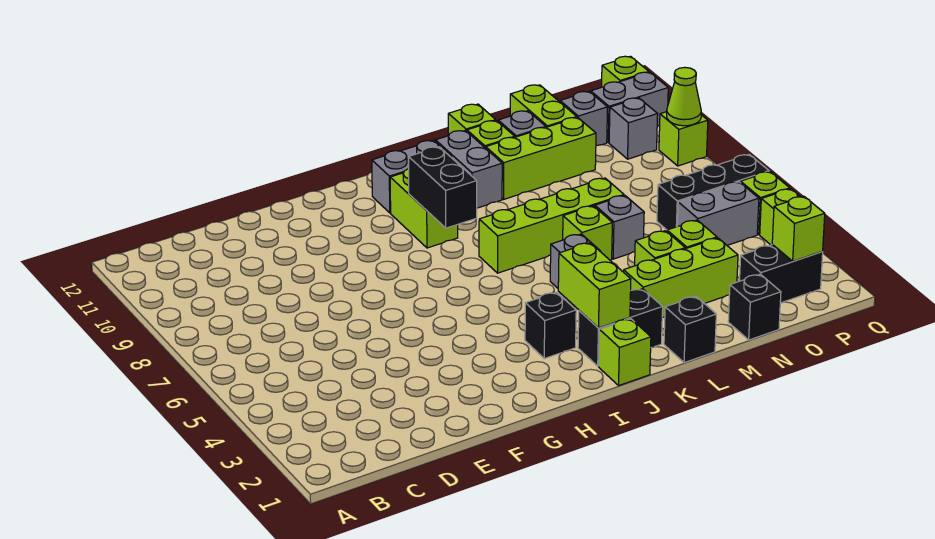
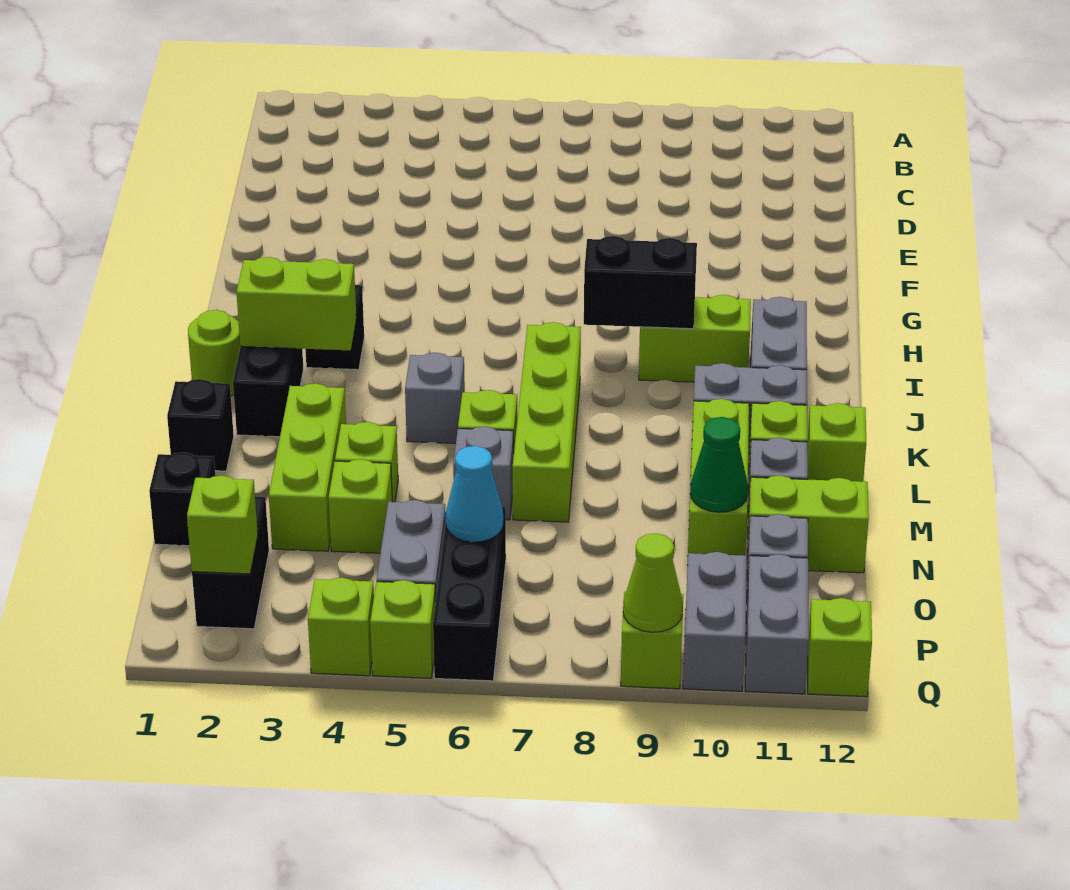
lime 1x1 brick [599,319,651,385] -> lime 1x1 round brick [188,310,241,396]
none -> green 1x1 cone [690,417,748,512]
none -> cyan 1x1 cone [446,446,504,542]
grey 1x1 brick [609,98,658,159] -> grey 1x2 brick [683,552,747,691]

